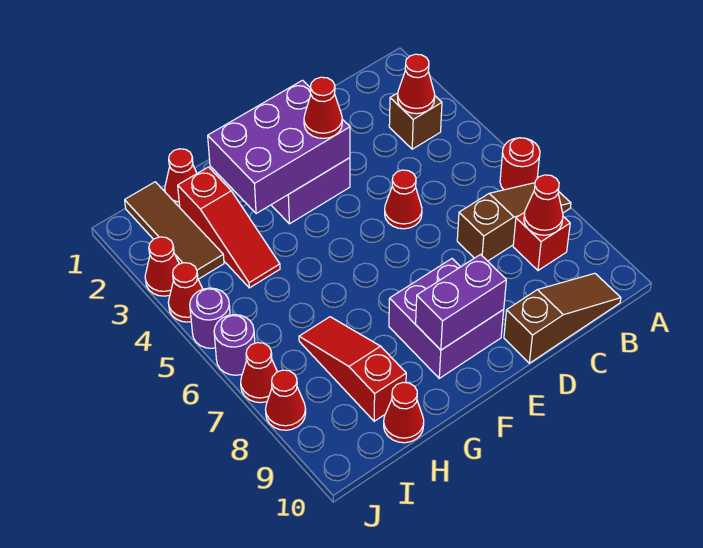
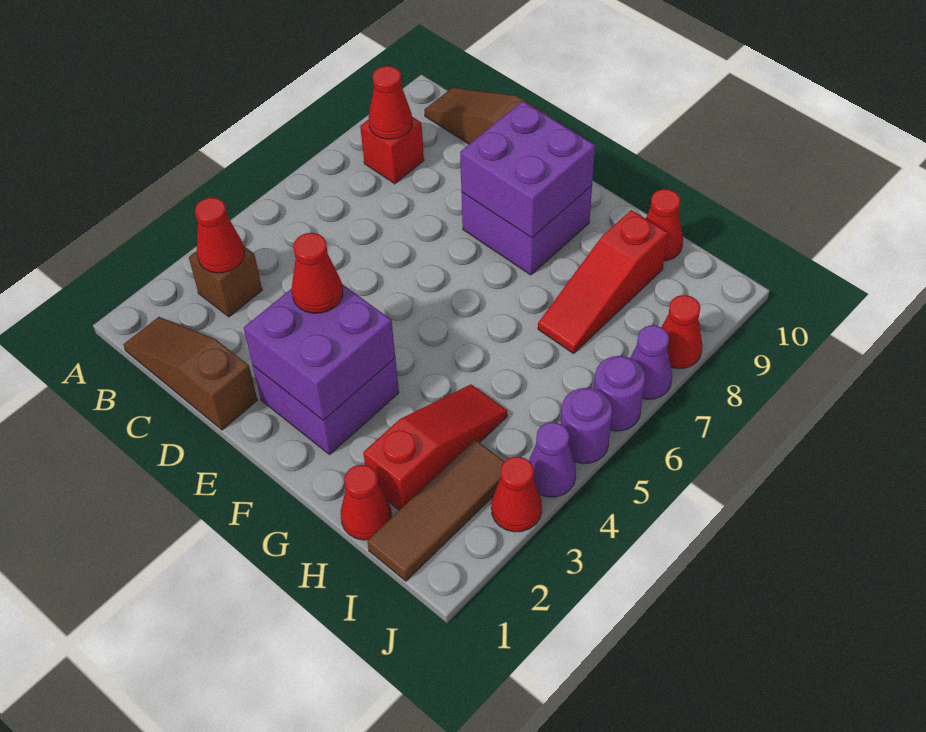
red 1x1 round brick [500,138,540,190] -> none
brown 1x3 slope [457,183,571,261] -> brown 1x3 slope moved to [123,317,257,430]
red 1x1 cone [385,170,422,229] -> none
purple 2x3 brick [208,80,350,214] -> purple 2x2 brick [244,284,395,420]
purple 1x2 brick [416,255,506,350] -> purple 2x2 brick [460,101,595,238]
red 1x1 cone [168,263,202,322] -> purple 1x1 cone [529,422,576,497]
red 1x1 cone [241,343,277,403] -> purple 1x1 cone [630,326,672,399]

